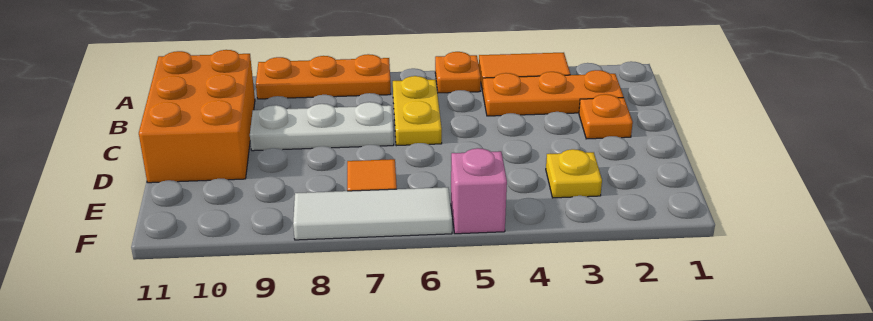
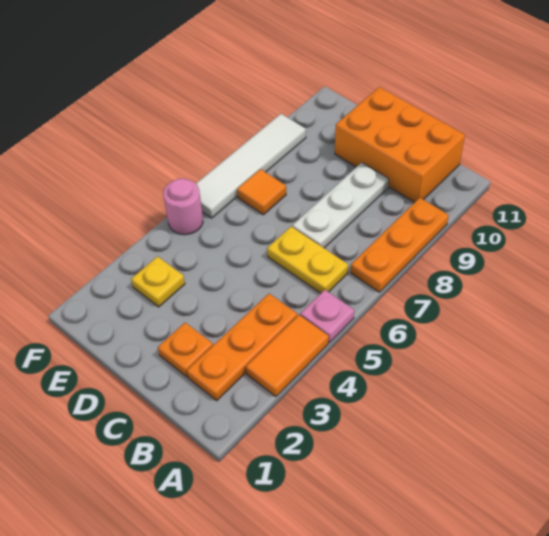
orange 1x1 plate [435,52,481,93] -> pink 1x1 plate [300,290,354,343]
pink 1x1 brick [451,148,507,234] -> pink 1x1 round brick [163,179,203,235]
white 1x3 tile [293,187,452,240] -> white 1x4 tile [196,114,306,218]

